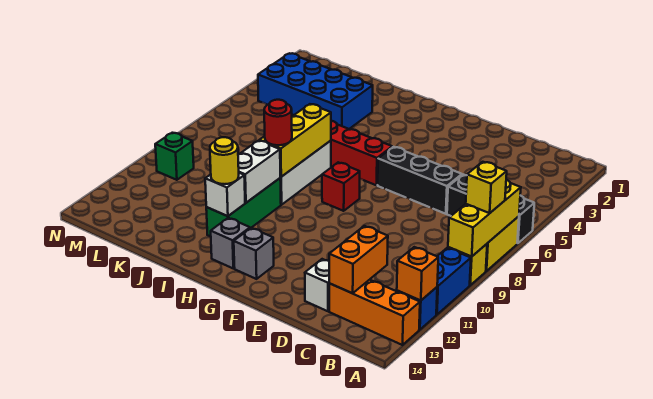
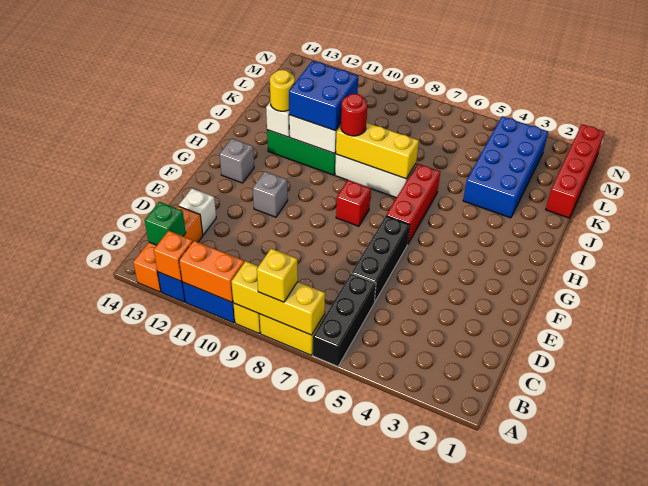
orange 1x2 brick [329,226,388,293] -> orange 1x2 brick moved to [179,241,244,302]
grey 1x1 brick [211,218,250,268] -> grey 1x1 brick moved to [253,172,288,217]
none -> blue 2x2 brick [289,61,358,130]
none -> red 1x4 brick [546,125,605,218]
green 1x1 brick [155,133,194,180] -> green 1x1 brick moved to [145,202,186,245]

